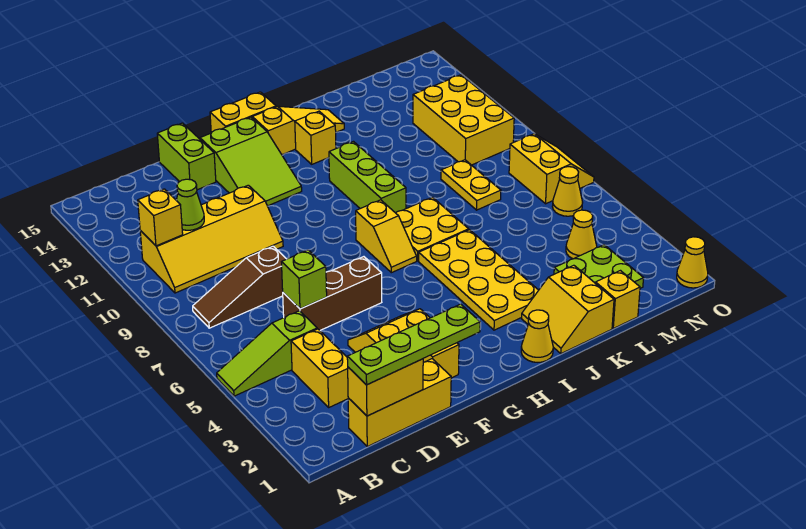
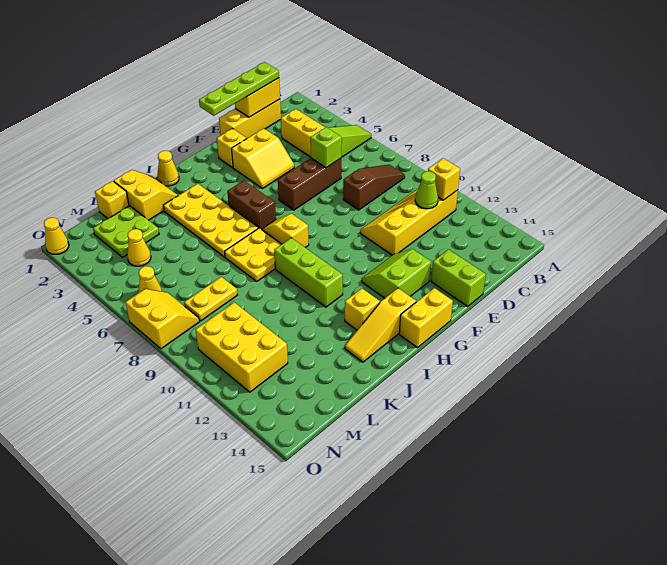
lime 2x3 slope [200,117,302,206] -> lime 2x2 slope [362,249,431,298]
none -> brown 1x2 brick [227,181,276,229]
yellow 1x2 plate [441,160,501,210] -> yellow 1x2 plate turned to [184,277,237,321]
yellow 2x2 slope [509,134,594,204] -> yellow 2x2 slope turned to [125,289,200,349]

